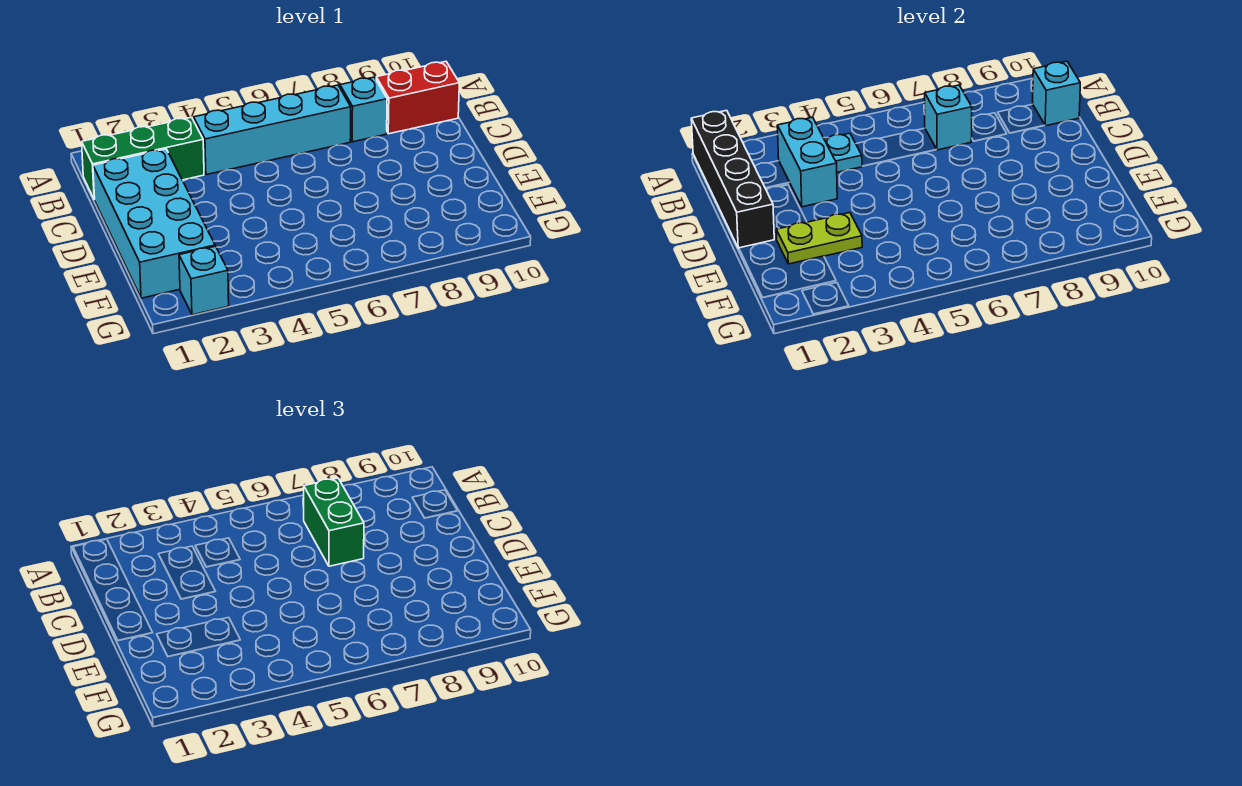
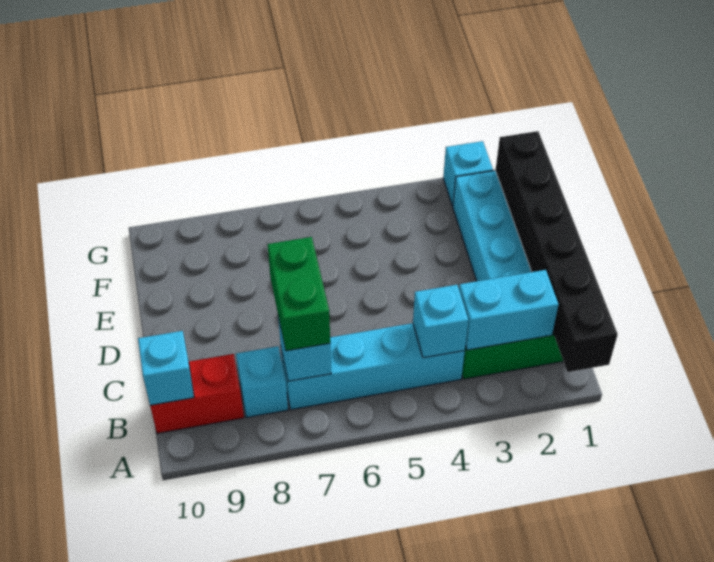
black 1x4 brick [691,110,774,248] -> black 1x6 brick [495,131,618,372]
cyan 1x2 brick [777,117,837,207] -> cyan 1x2 brick turned to [459,270,558,350]
cyan 1x1 plate [824,133,862,172] -> cyan 1x1 brick [413,285,468,358]
lime 1x2 plate [776,213,862,264] -> none

